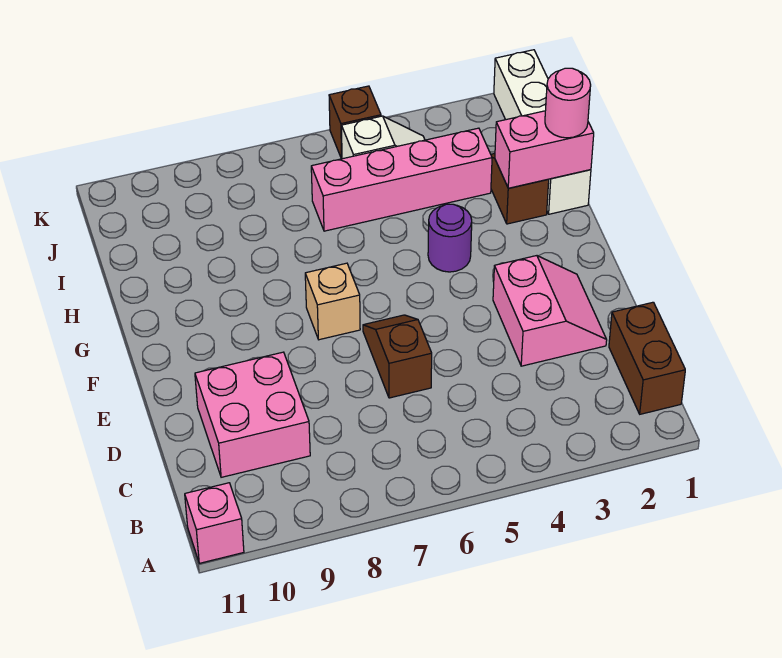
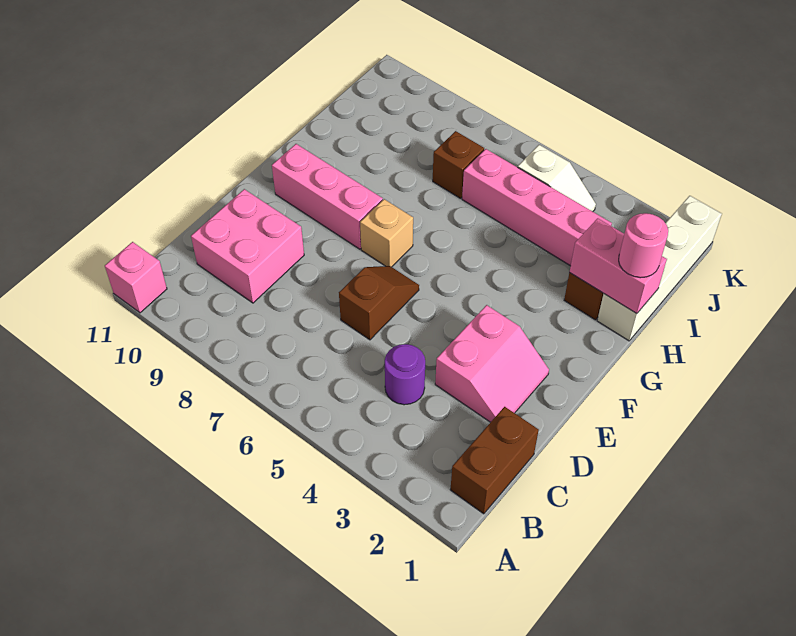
none -> pink 1x3 brick [272,144,383,249]
purple 1x1 round brick [428,204,472,272] -> purple 1x1 round brick moved to [385,344,425,405]
brown 1x1 brick [329,86,381,159] -> brown 1x1 brick moved to [433,131,484,198]

